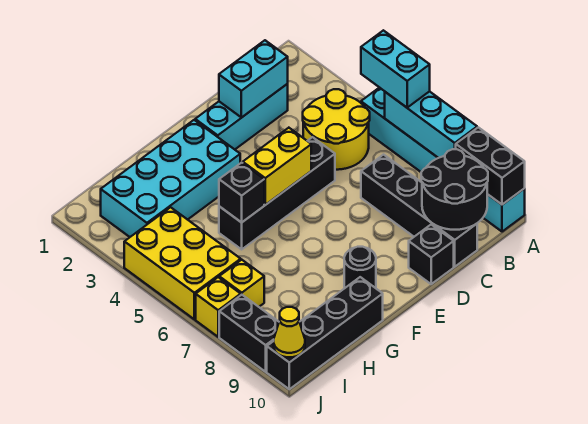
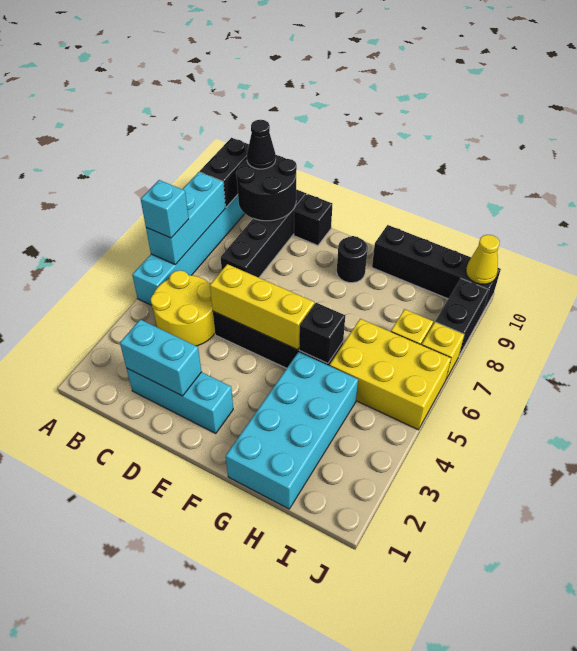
cyan 1x2 brick [361,30,430,108] -> cyan 1x1 brick [141,180,189,238]
none -> black 1x1 cone [247,120,276,169]
yellow 1x2 brick [243,128,311,205] -> yellow 1x3 brick [210,264,314,350]
cyan 2x4 brick [101,120,240,237] -> cyan 2x4 brick turned to [226,352,358,509]
yellow 2x3 brick [124,207,241,319] -> yellow 2x3 brick turned to [329,319,451,430]

